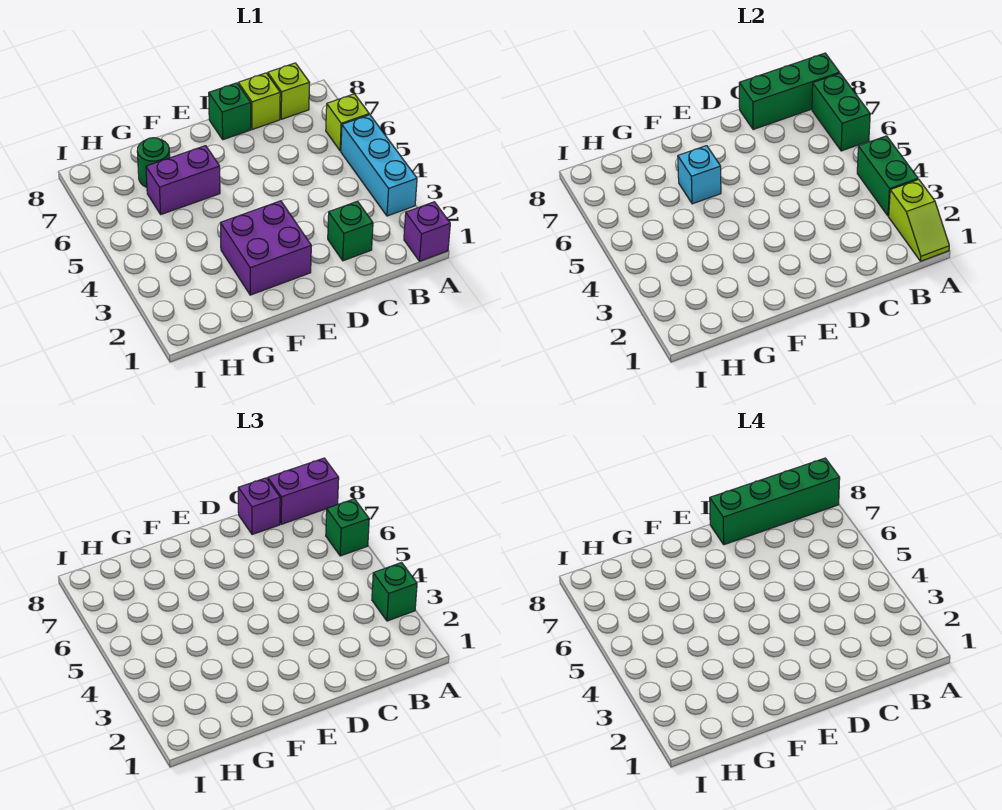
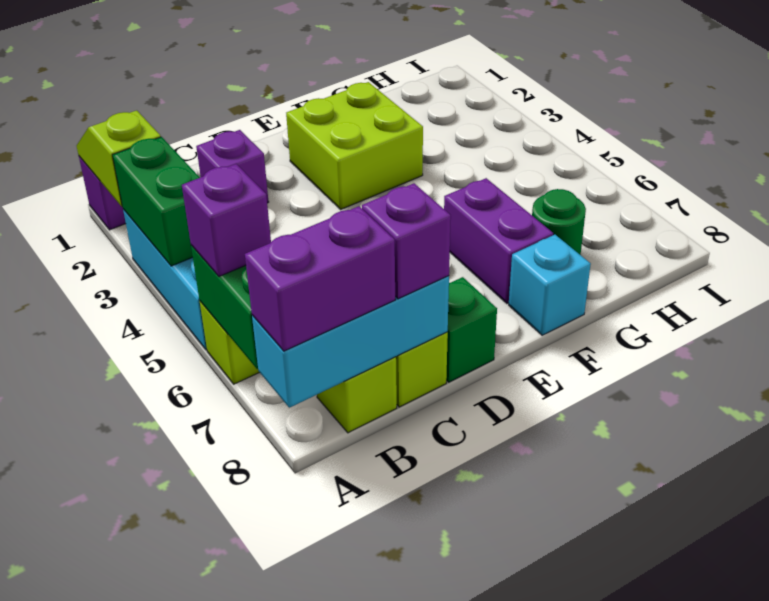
green 1x1 brick [372,563,417,621] -> none
green 1x1 brick [326,499,369,556] -> purple 1x1 brick [182,164,271,276]
green 1x3 brick [739,53,840,130] -> cyan 1x3 brick [252,276,449,408]
green 1x4 brick [710,458,840,545] -> none
green 1x1 brick [328,201,373,261] -> purple 1x1 brick [196,130,269,203]
purple 2x2 brick [221,201,311,295] -> lime 2x2 brick [286,82,423,209]
purple 1x2 brick [146,146,220,214] -> purple 1x2 brick turned to [444,178,553,303]
cyan 1x1 brick [678,146,721,204] -> cyan 1x1 brick moved to [509,235,591,335]

